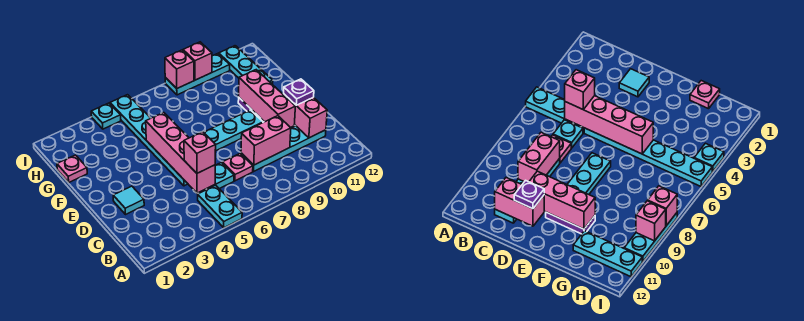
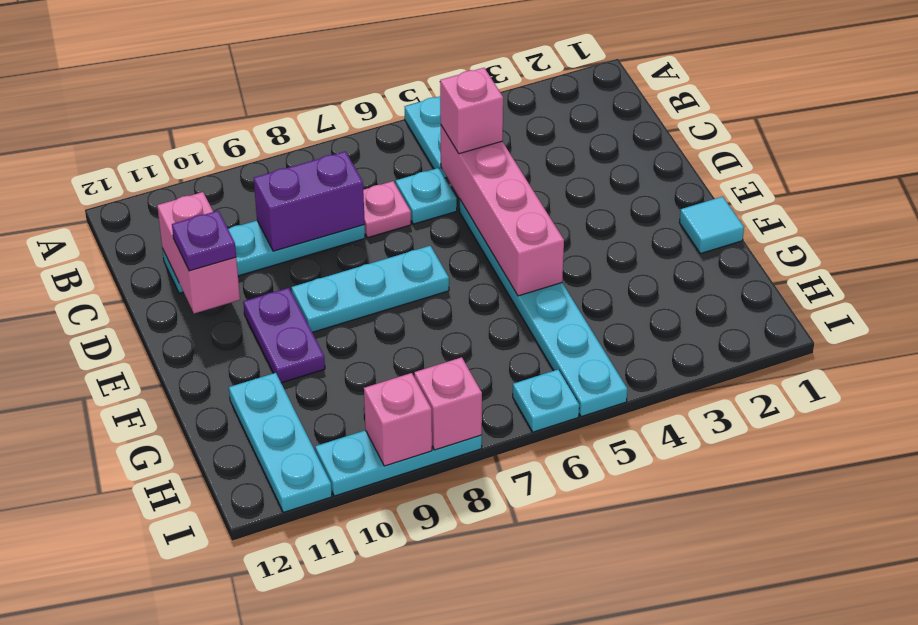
pink 1x2 brick [241,116,291,165] -> purple 1x2 brick [254,151,365,251]
cyan 1x1 tile [113,186,144,214] -> cyan 1x1 tile moved to [679,197,744,254]
pink 1x3 brick [239,70,295,128] -> none
pink 1x1 plate [57,155,87,182] -> none
cyan 1x1 plate [91,103,121,129] -> cyan 1x1 plate moved to [513,369,579,432]

